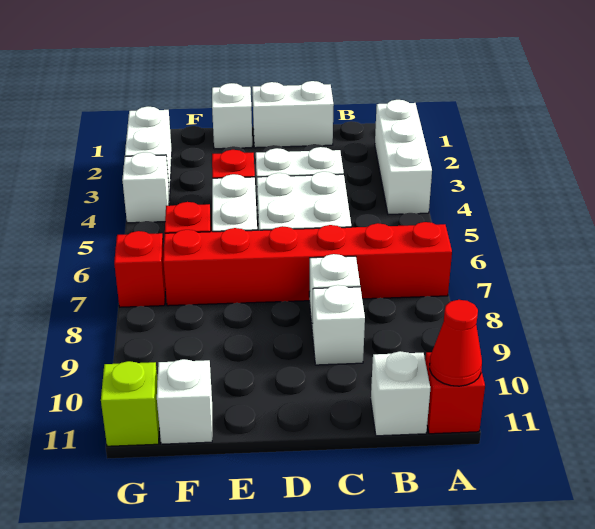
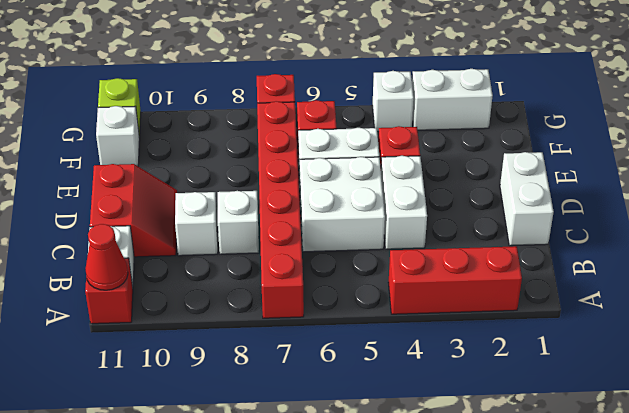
white 1x3 brick [375,100,432,214] -> red 1x3 brick [388,246,522,314]
none -> red 2x2 slope [90,164,177,257]
white 1x1 brick [212,83,252,149] -> none

